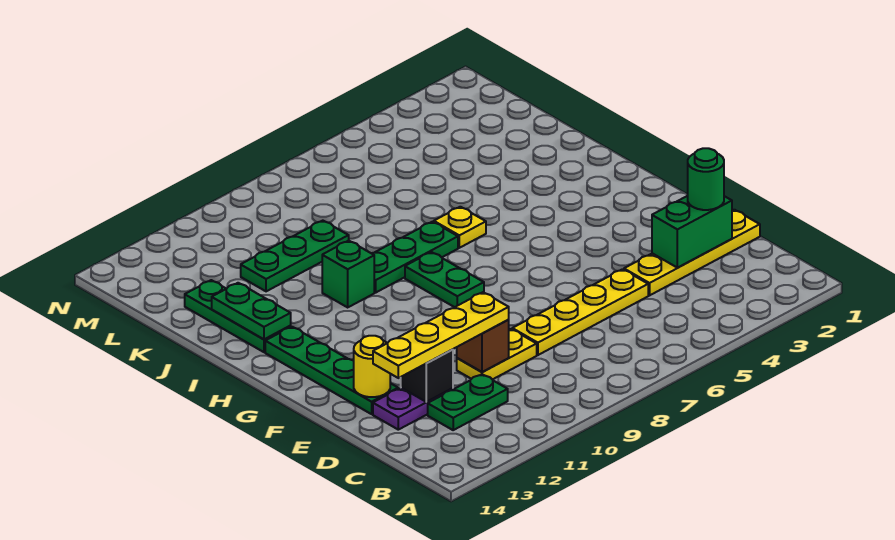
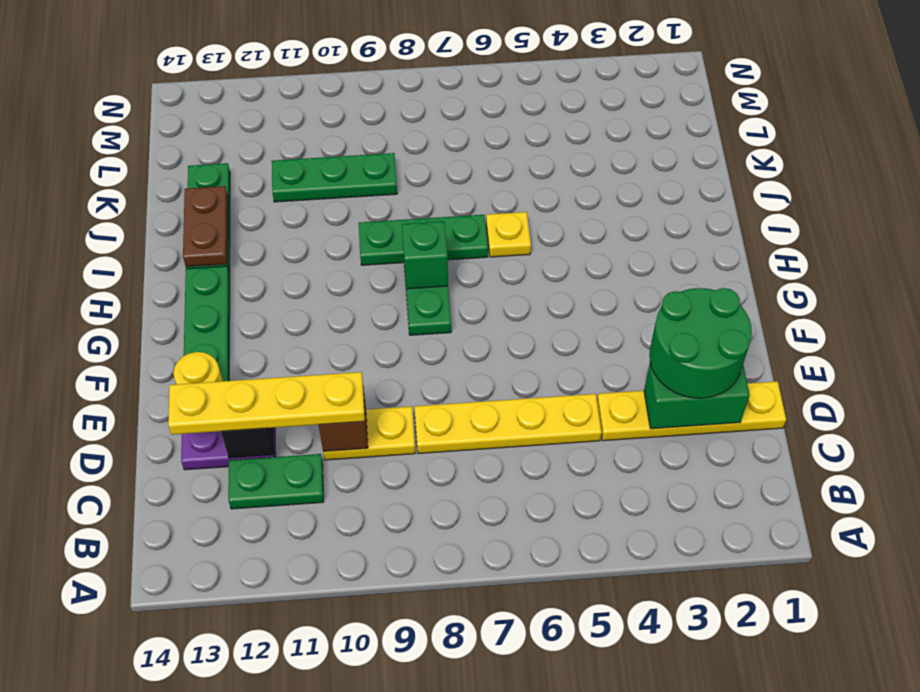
green 1x1 round brick [688,148,724,210] -> green 2x2 round brick [649,288,752,398]
green 1x1 brick [322,241,374,307] -> green 1x1 brick moved to [402,221,448,289]
green 1x2 plate [212,283,291,339] -> brown 1x2 plate [183,186,228,267]

